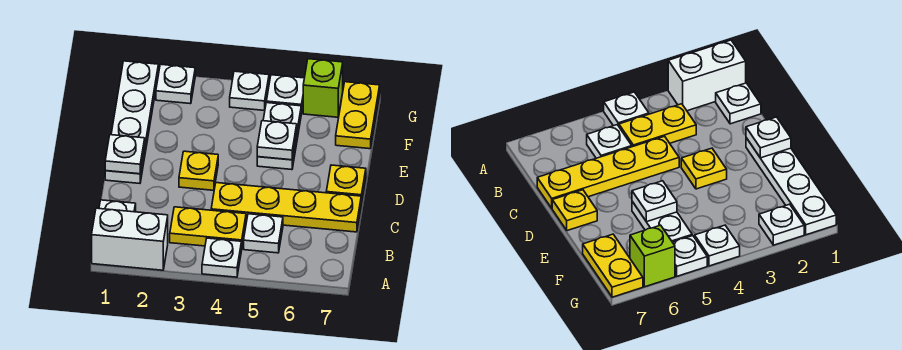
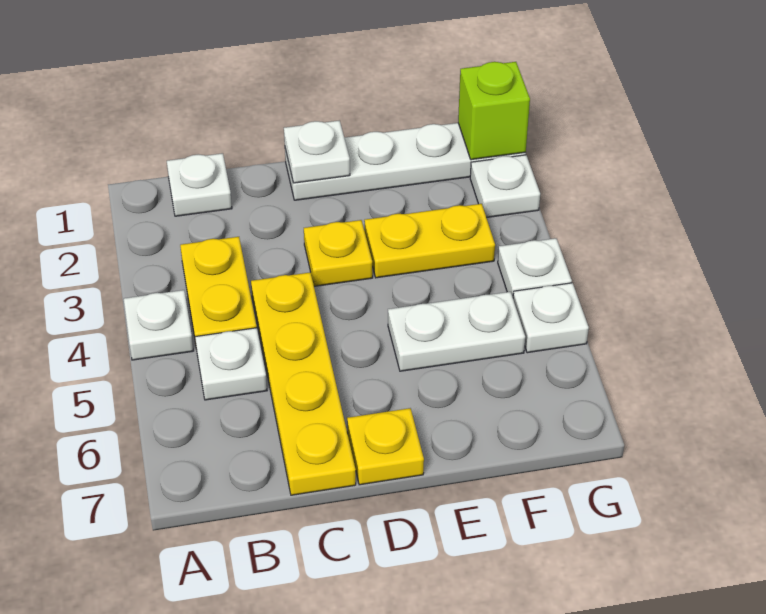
white 1x2 brick [92,208,168,270] -> none
white 1x1 plate [257,121,297,160] -> none
yellow 1x2 plate [336,82,380,149] -> yellow 1x2 plate moved to [364,204,495,278]
lime 1x1 brick [303,59,343,117] -> lime 1x1 brick moved to [458,62,530,160]

